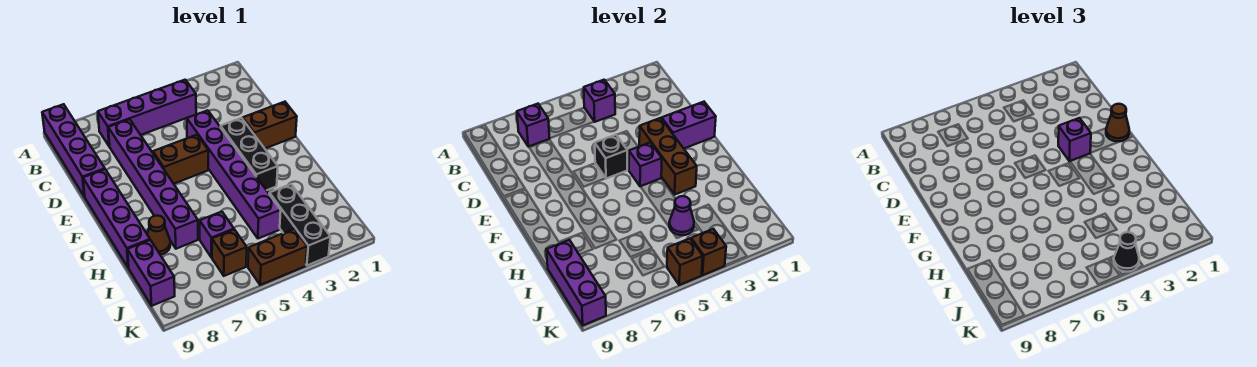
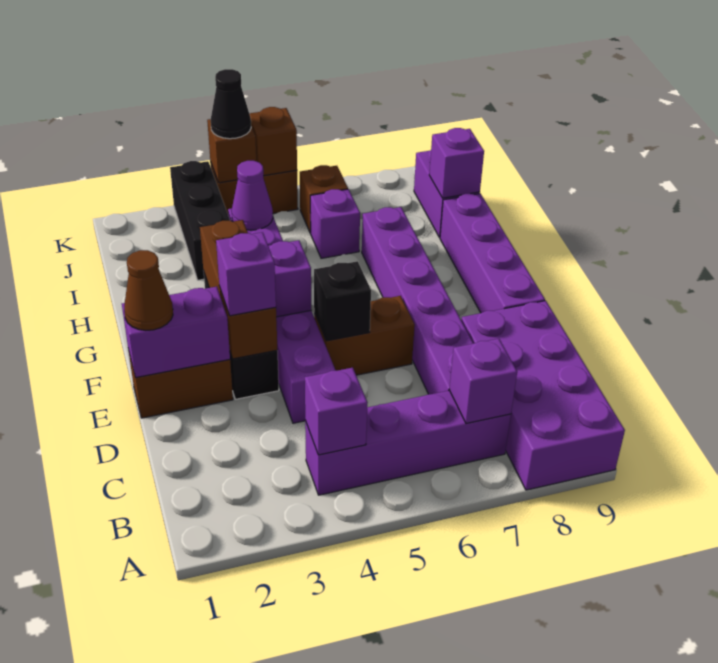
purple 1x4 brick [42,104,105,197] -> purple 2x4 brick [461,301,625,490]
brown 1x1 cone [147,215,170,255] -> none
purple 1x3 brick [546,240,606,325] -> purple 1x1 brick [429,128,484,198]

